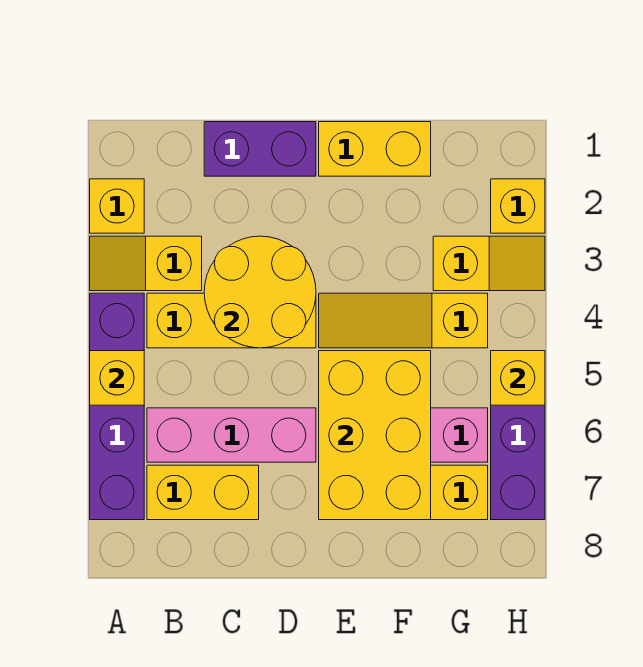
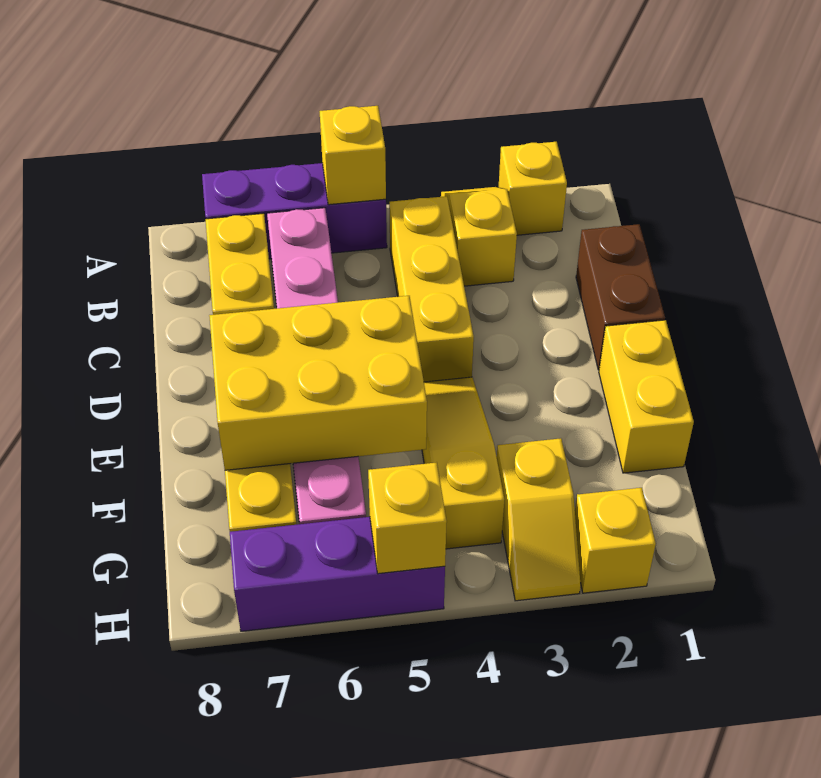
purple 1x4 brick [90,293,144,520] -> purple 1x3 brick [202,163,387,259]
purple 1x2 brick [204,122,316,176] -> brown 1x2 brick [576,224,665,370]
yellow 2x2 round brick [204,236,316,348] -> none

